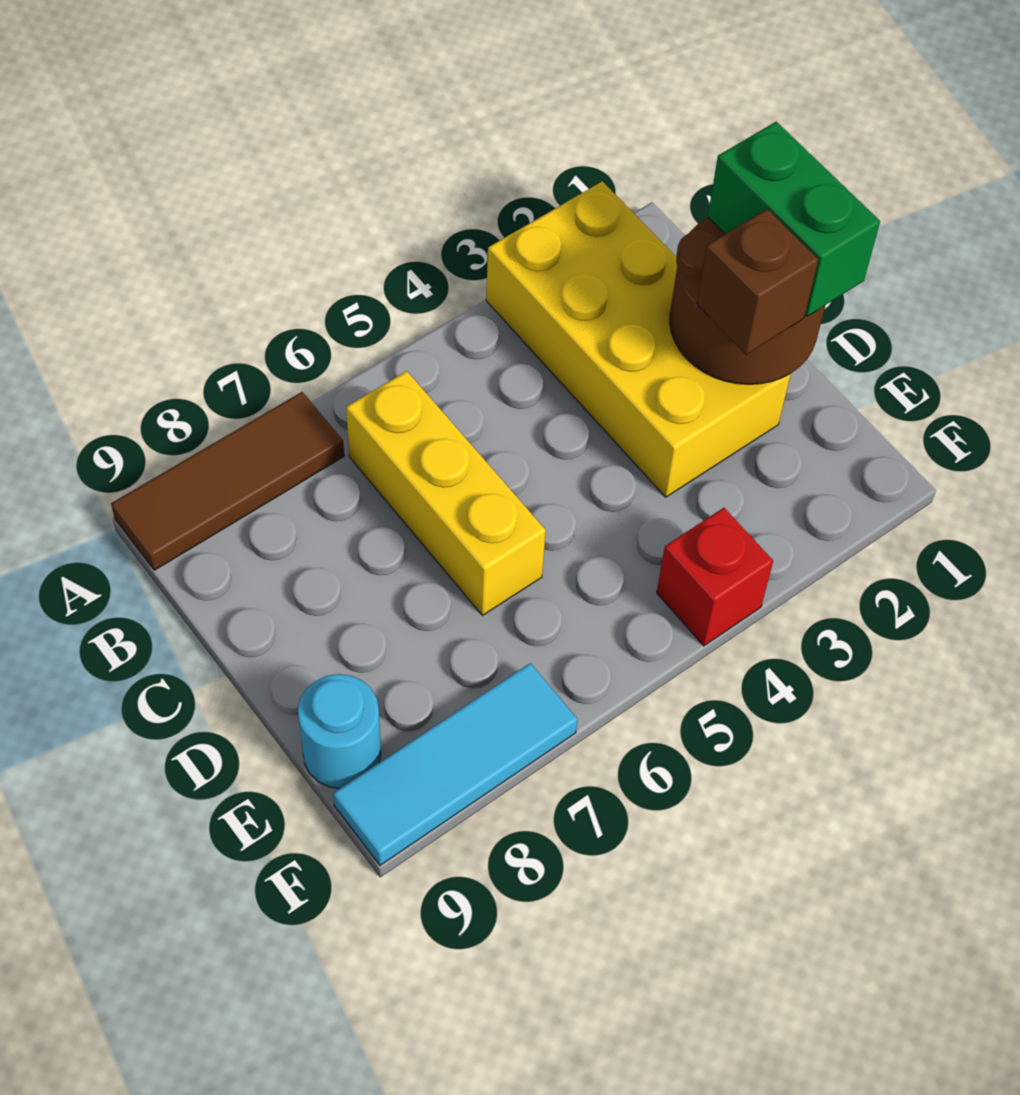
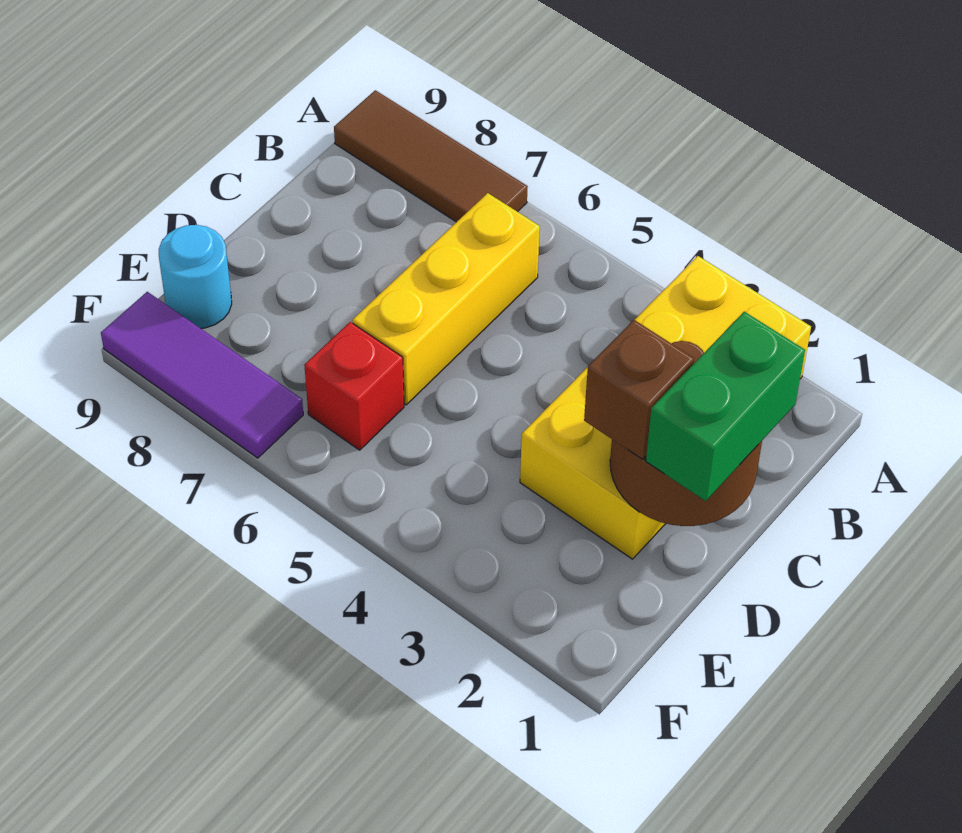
red 1x1 brick [657,508,773,646] -> red 1x1 brick moved to [304,322,404,450]
cyan 1x3 tile [333,663,577,865] -> purple 1x3 tile [101,292,303,458]

